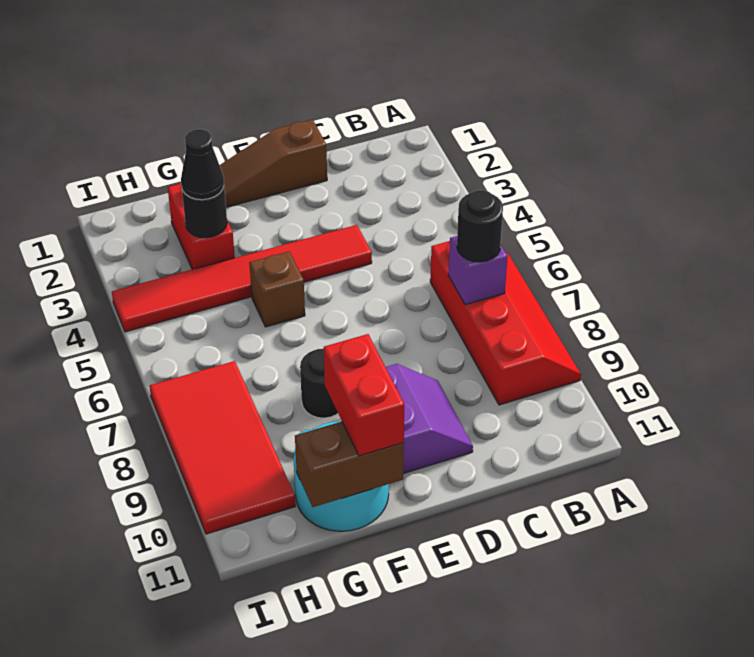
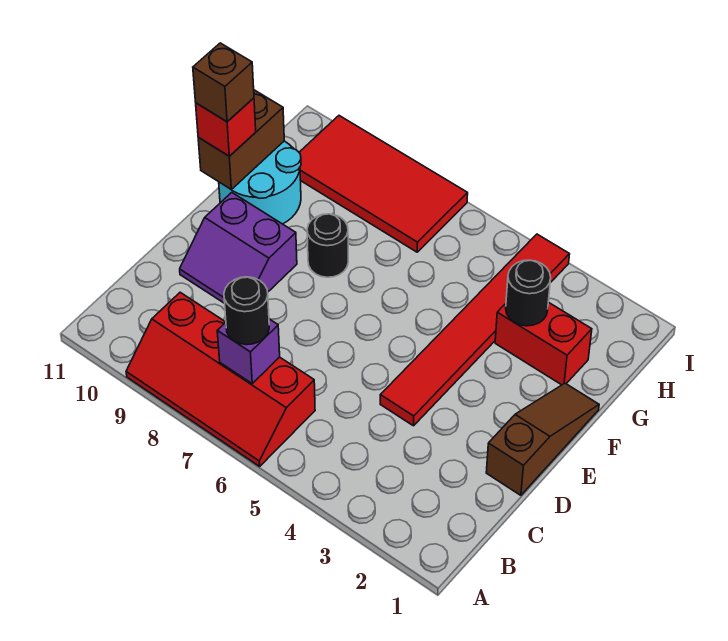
brown 1x1 brick [249,252,305,327] -> brown 1x1 brick moved to [193,43,254,122]
red 1x2 brick [324,334,404,456] -> red 1x1 brick [196,98,256,156]
black 1x1 cone [181,129,224,200] -> none

